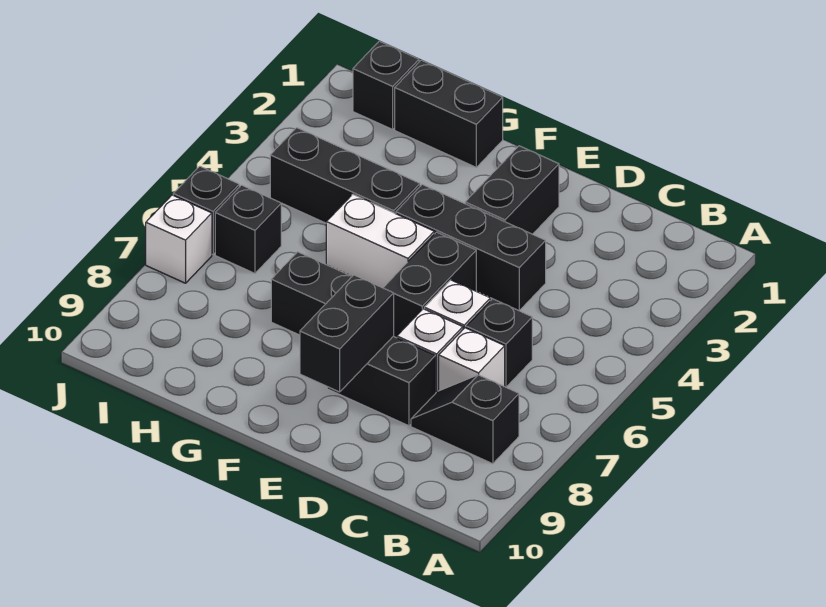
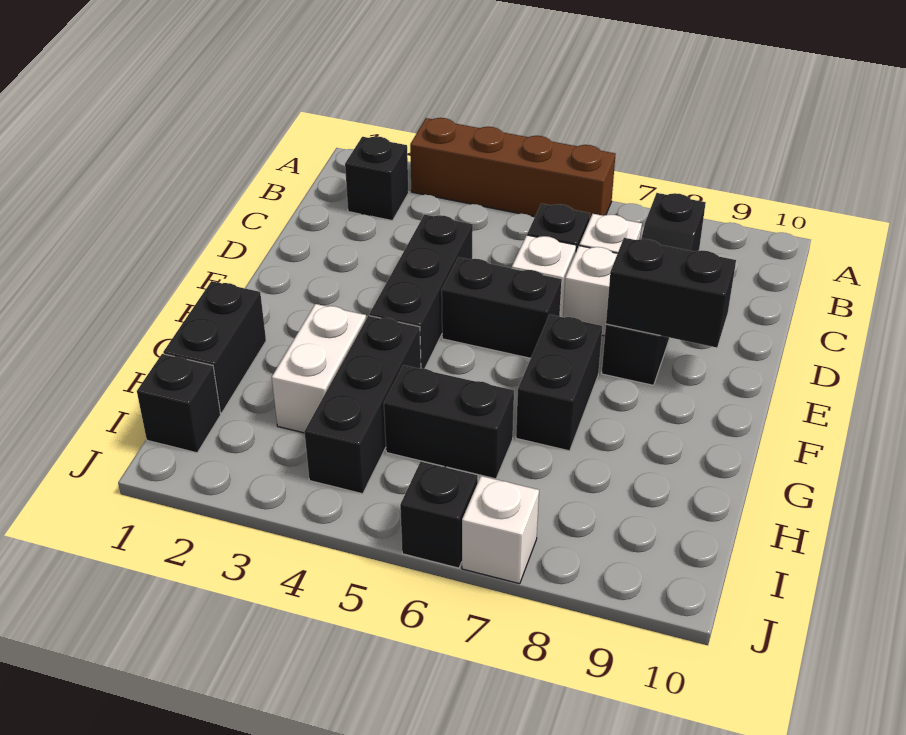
none -> brown 1x4 brick [410,118,616,218]
black 1x2 brick [465,146,559,234] -> black 1x2 brick moved to [384,365,514,479]
white 1x2 brick [326,194,434,288] -> white 1x2 brick moved to [272,304,366,433]
black 1x1 brick [215,185,281,273] -> black 1x1 brick moved to [345,136,409,221]

